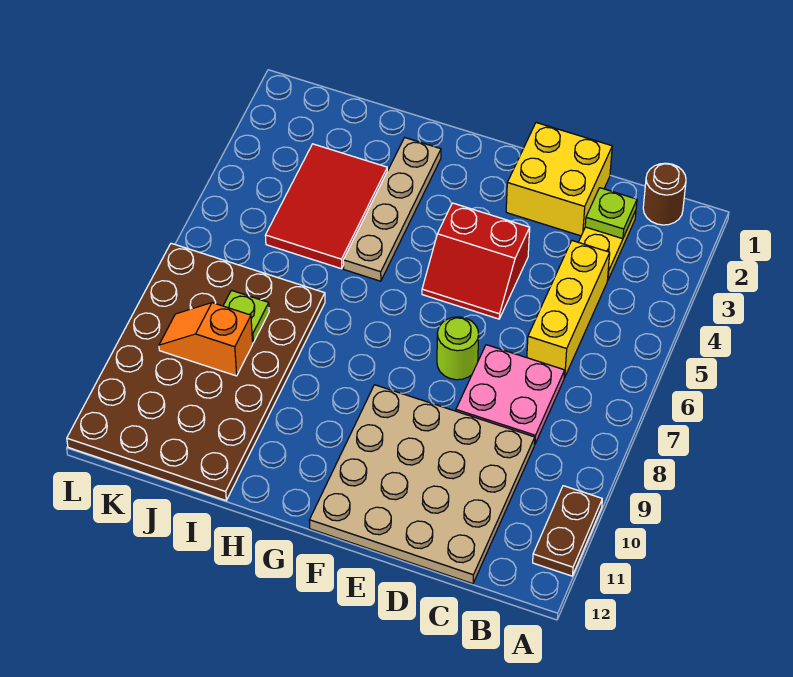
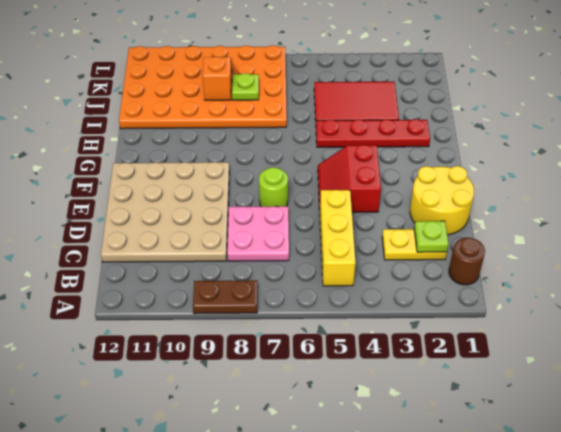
brown 1x2 plate [533,486,602,576] -> brown 1x2 plate moved to [193,280,257,314]
yellow 1x3 brick [527,241,610,377] -> yellow 1x3 brick turned to [320,190,356,286]
yellow 2x2 brick [506,123,612,236] -> yellow 2x2 round brick [410,166,474,235]
tan 1x4 plate [343,138,441,281] -> red 1x4 plate [316,119,430,147]
brown 4x6 plate [67,243,325,500] -> orange 4x6 plate [119,45,287,129]

